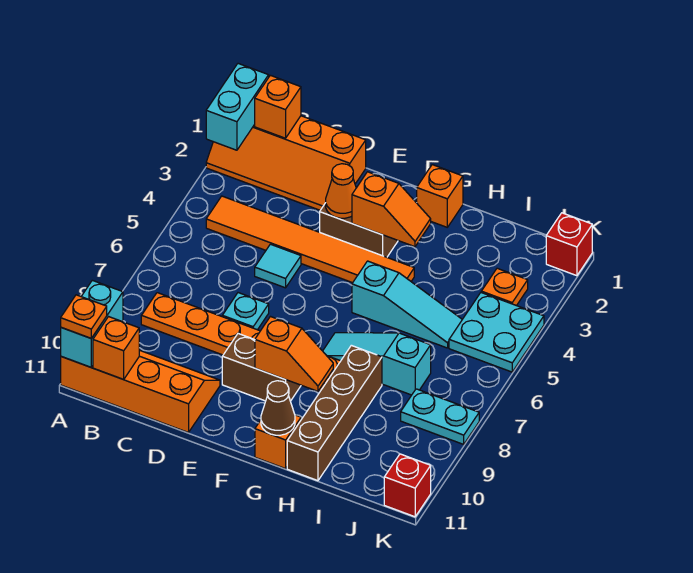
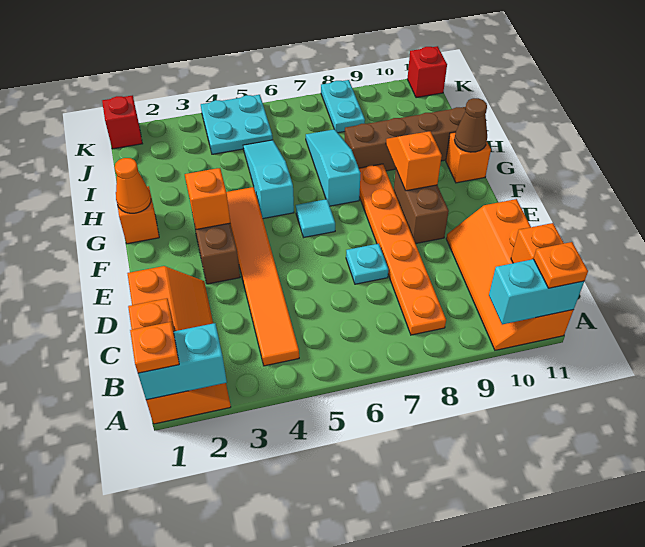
cyan 1x1 tile [255,244,301,288] -> cyan 1x1 tile moved to [296,199,335,237]
orange 1x1 cone [326,164,356,218] -> orange 1x1 cone moved to [114,158,151,213]
cyan 1x3 slope [323,333,431,395] -> cyan 1x3 slope turned to [306,129,361,206]
orange 1x1 plate [481,268,528,306] -> orange 1x1 plate moved to [130,322,179,373]

